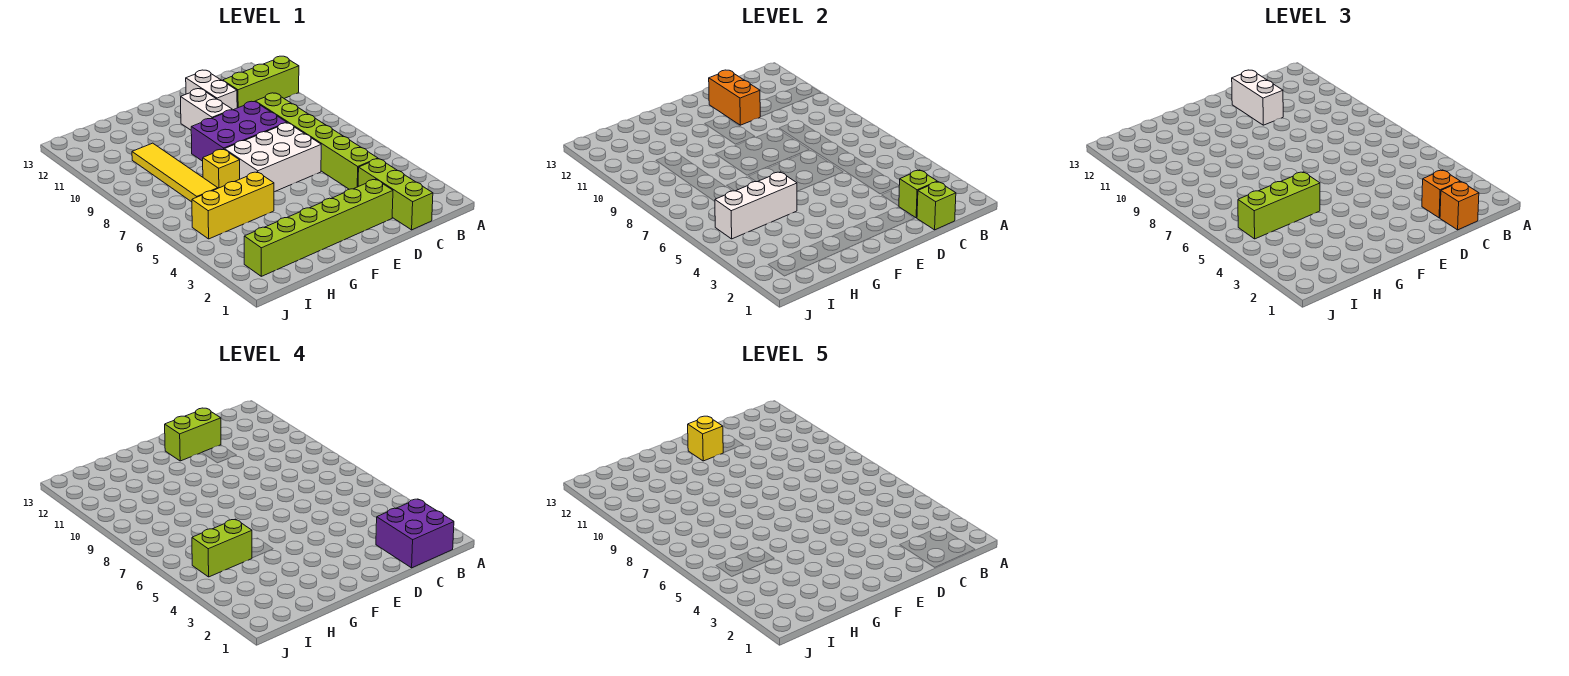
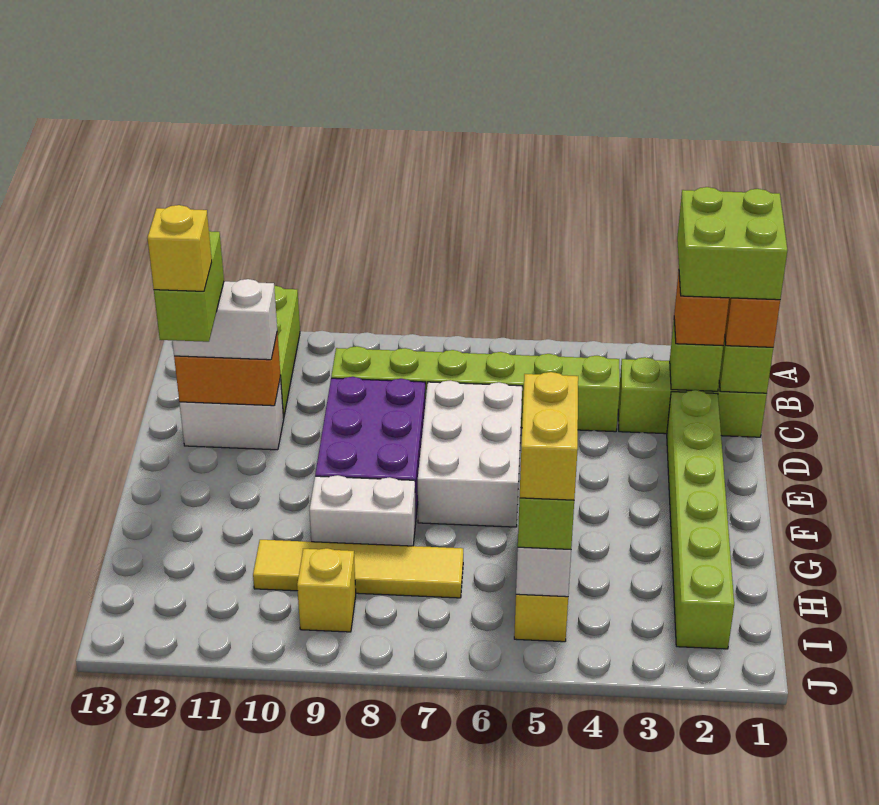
purple 2x2 brick [376,499,454,568] -> lime 2x2 brick [677,187,788,300]
white 1x2 brick [181,89,232,130] -> white 1x2 brick moved to [310,475,416,546]
yellow 1x1 brick [203,149,240,188] -> yellow 1x1 brick moved to [297,548,356,632]
lime 1x2 brick [192,519,252,577] -> yellow 1x2 brick [520,372,578,500]

